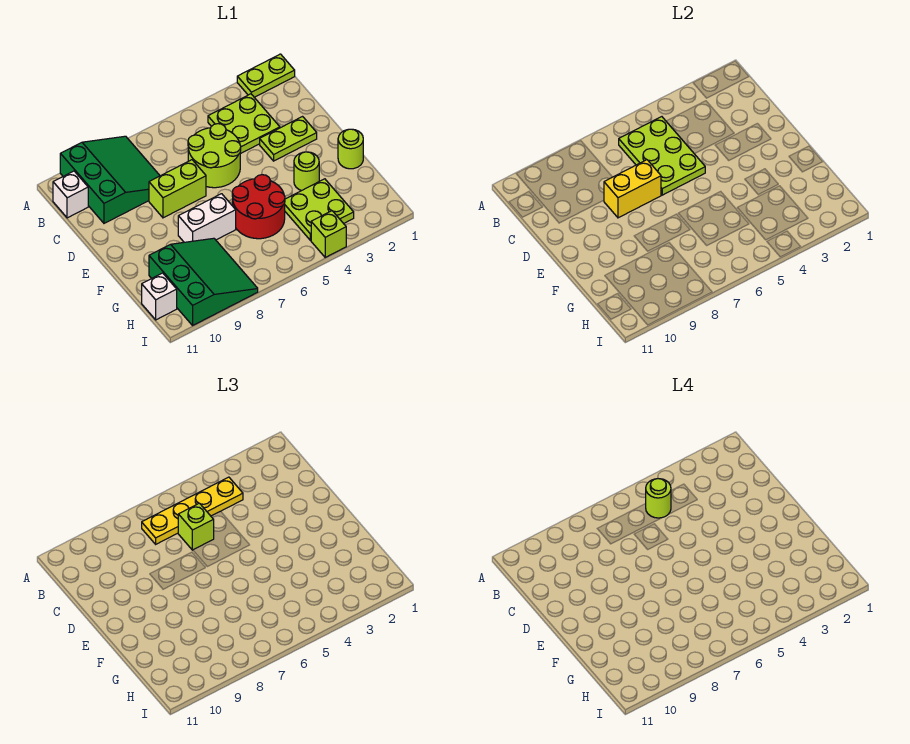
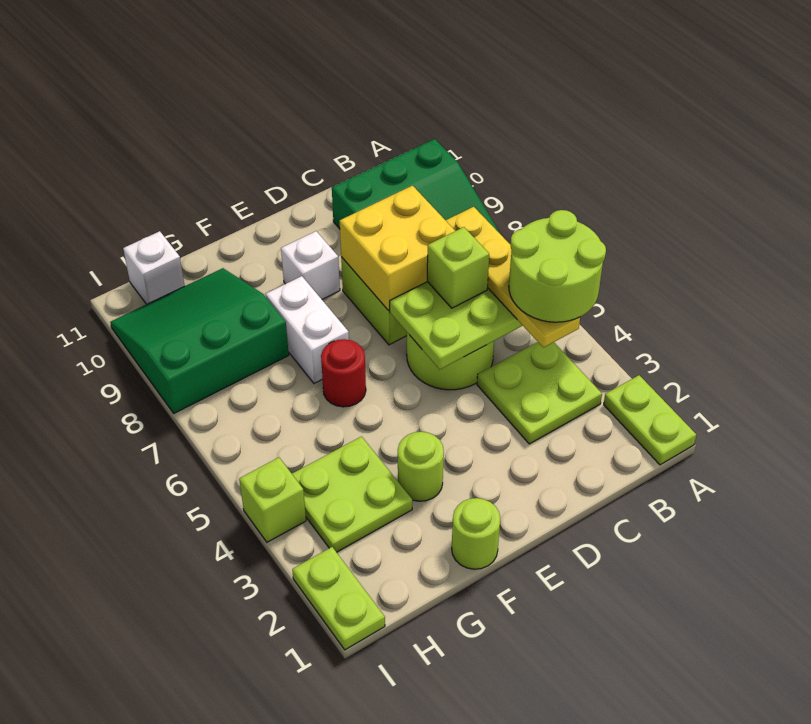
lime 1x1 round brick [646,479,671,518] -> lime 2x2 round brick [509,210,606,322]
white 1x1 brick [53,171,88,218] -> white 1x1 brick moved to [281,231,340,299]
lime 1x2 plate [260,117,317,161] -> lime 1x2 plate moved to [292,547,385,650]
yellow 1x2 brick [604,160,661,218] -> yellow 2x2 brick [340,186,455,311]
red 2x2 round brick [232,175,285,239] -> red 1x1 round brick [321,339,366,407]
green 3x3 slope [149,238,258,325] -> green 3x3 slope turned to [110,268,289,413]

